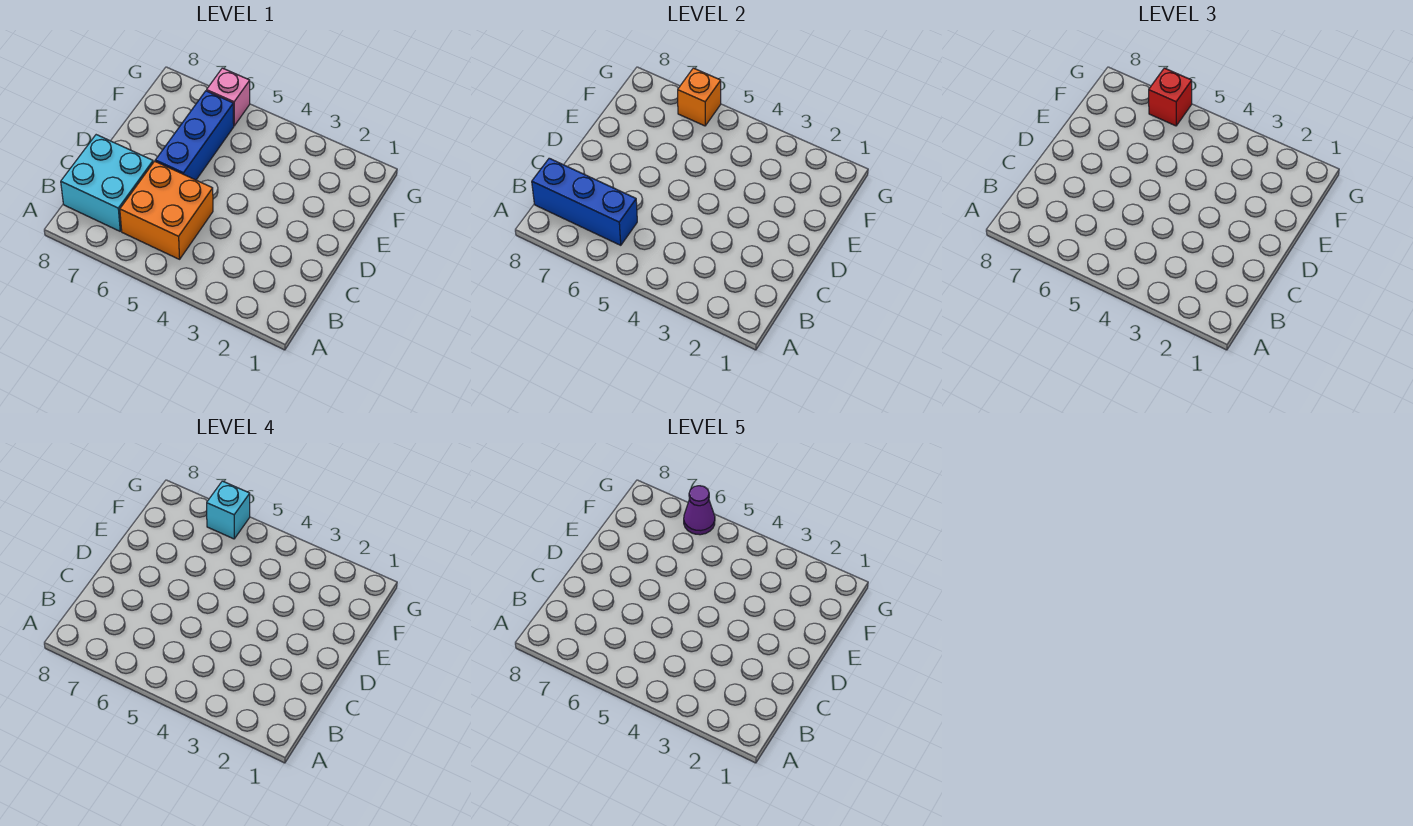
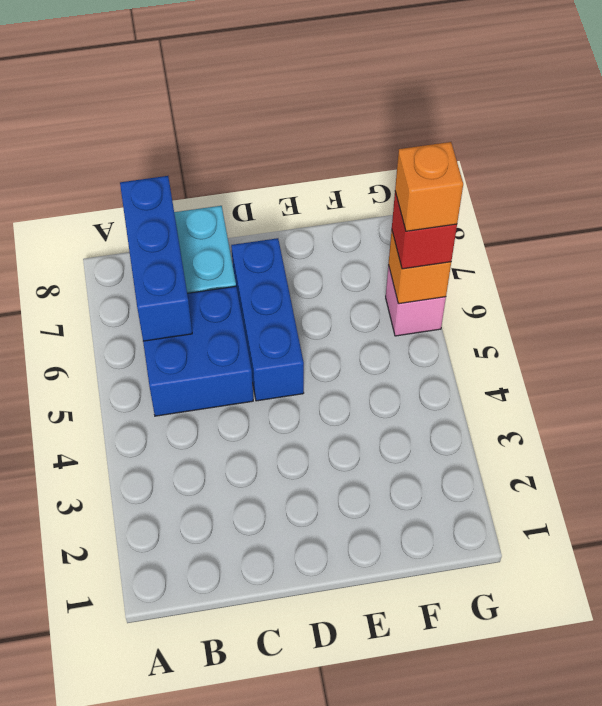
orange 2x2 brick [120,161,213,259] -> blue 2x2 brick [143,286,253,416]
blue 1x3 brick [155,91,234,180] -> blue 1x3 brick turned to [231,238,304,401]
cyan 1x1 brick [207,481,250,539] -> orange 1x1 brick [395,142,463,231]
purple 1x1 cone [684,486,715,535] -> none

